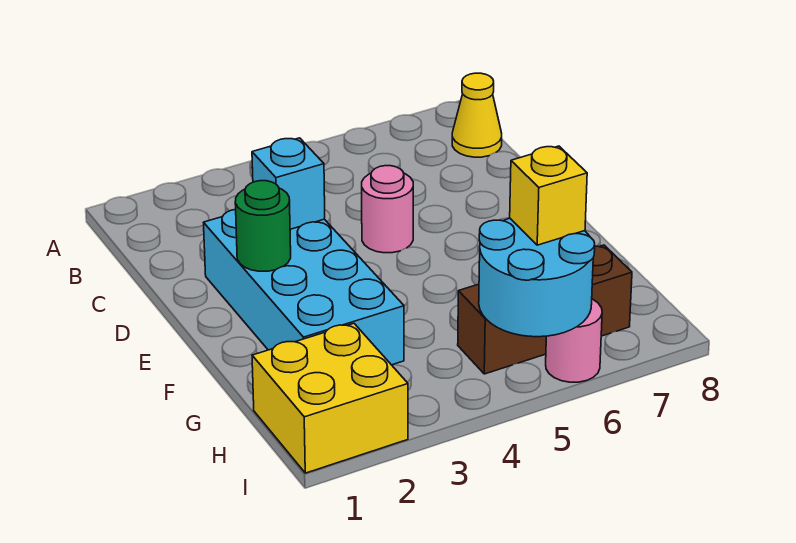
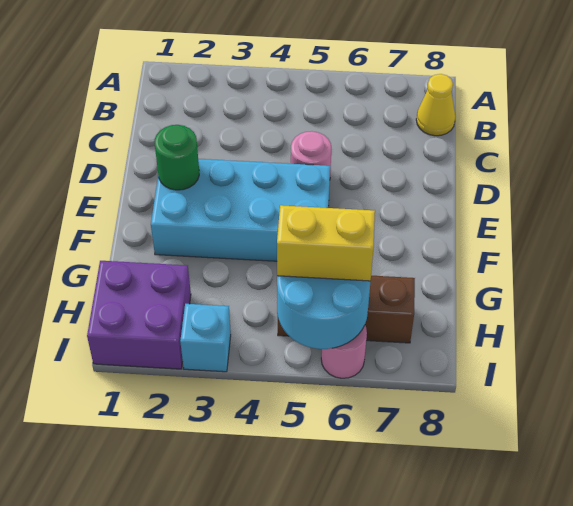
cyan 2x4 brick [204,209,404,365] -> cyan 2x4 brick turned to [151,159,330,261]
cyan 1x1 brick [252,138,325,229] -> cyan 1x1 brick moved to [180,304,231,372]
yellow 2x2 brick [252,323,408,473] -> purple 2x2 brick [87,261,191,369]
yellow 1x1 brick [510,146,587,245] -> yellow 1x2 brick [277,205,375,281]

